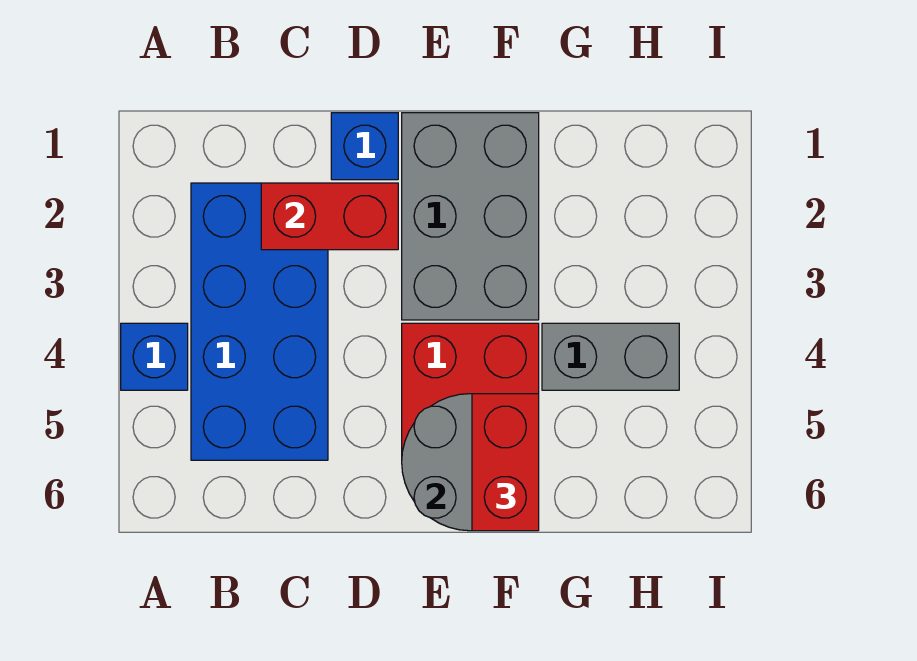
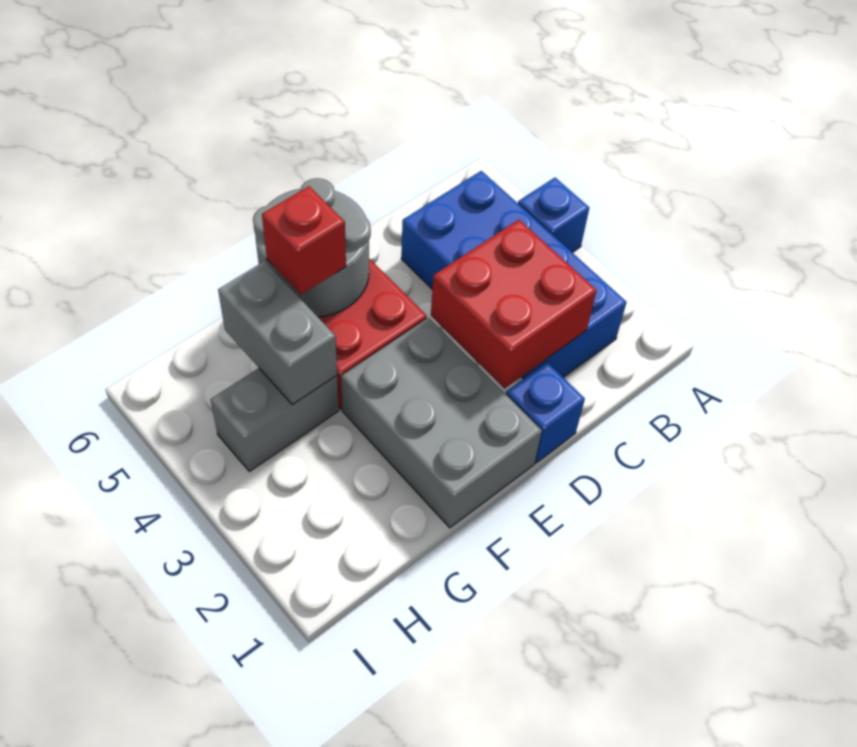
red 1x2 brick [261,183,398,250] -> red 2x2 brick [431,220,597,389]
red 1x2 brick [472,394,539,531] -> red 1x1 brick [262,186,346,295]
none -> grey 1x2 brick [218,261,337,404]

